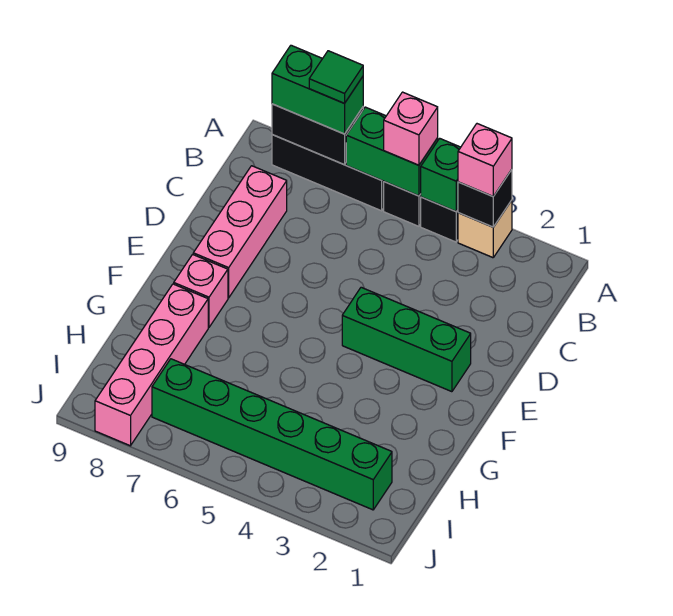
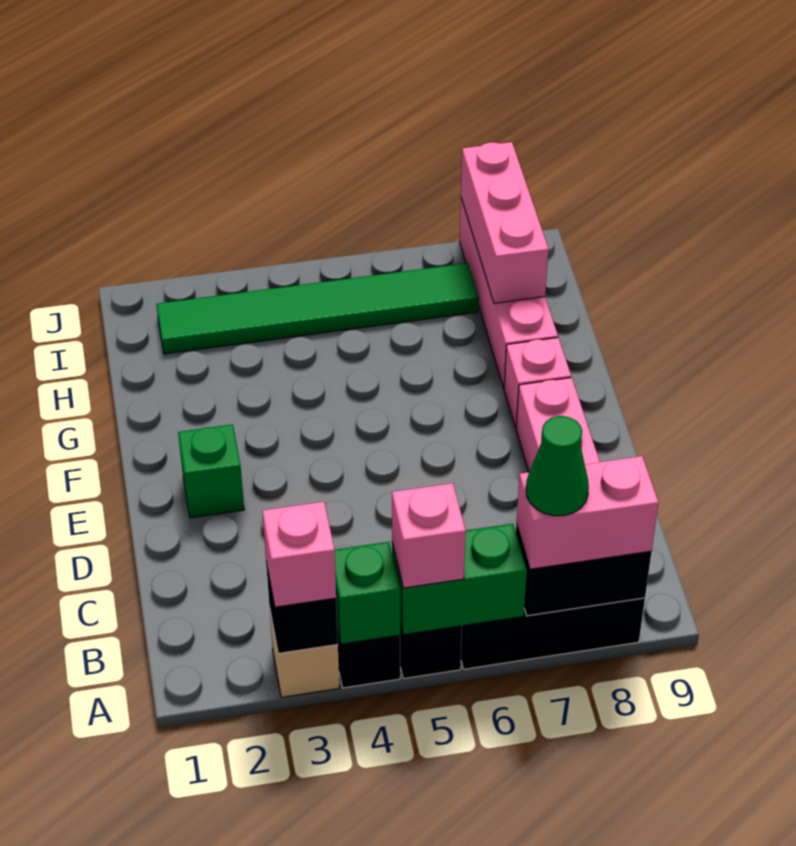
green 1x2 brick [272,45,363,134] -> pink 1x2 brick [516,456,658,569]
green 1x1 tile [309,51,363,103] -> green 1x1 cone [526,416,589,516]
green 1x3 brick [342,287,471,392] -> green 1x1 brick [178,424,244,518]
none -> pink 1x3 brick [461,142,548,303]
green 1x6 brick [152,359,392,510] -> green 1x6 tile [156,263,479,354]

